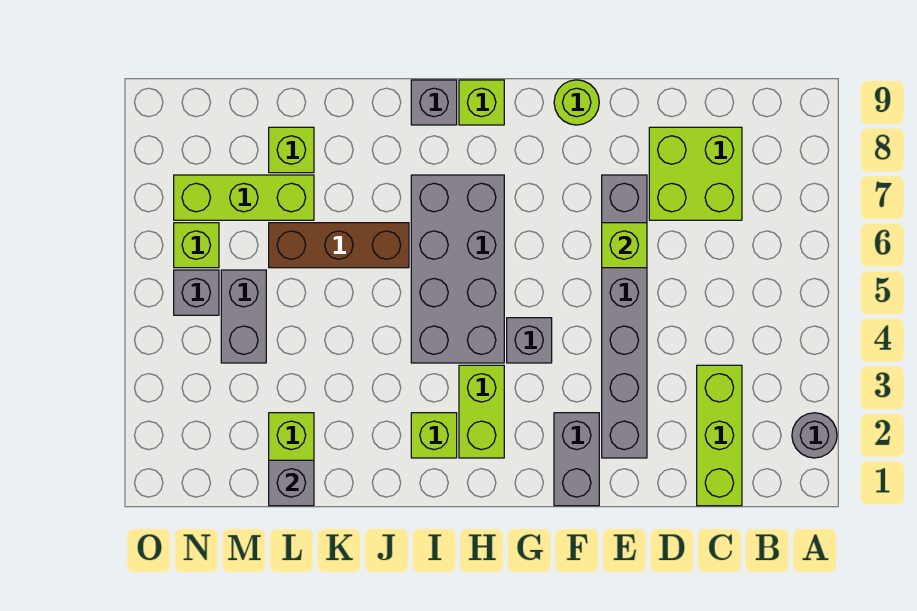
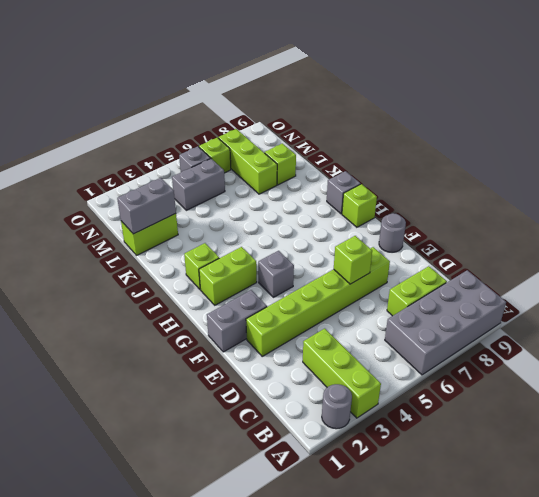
lime 1x3 brick [697,365,742,506] -> lime 1x3 brick turned to [303,328,381,418]
lime 2x2 brick [649,127,742,220] -> lime 1x2 brick [387,266,447,316]
grey 1x6 brick [602,175,647,458] -> lime 1x6 brick [246,247,390,356]
lime 1x1 round brick [554,80,599,125] -> grey 1x1 round brick [379,213,406,252]
grey 2x4 brick [411,175,504,363] -> grey 2x4 brick moved to [385,270,506,375]
brown 1x3 brick [269,223,409,268] -> none
grey 1x1 brick [269,460,314,506] -> grey 1x2 brick [117,178,176,234]

